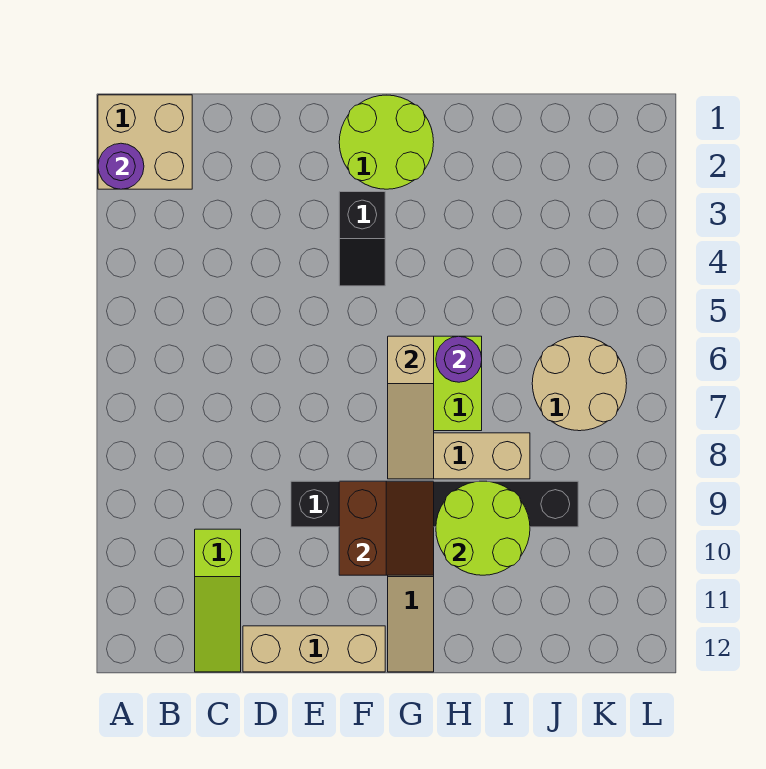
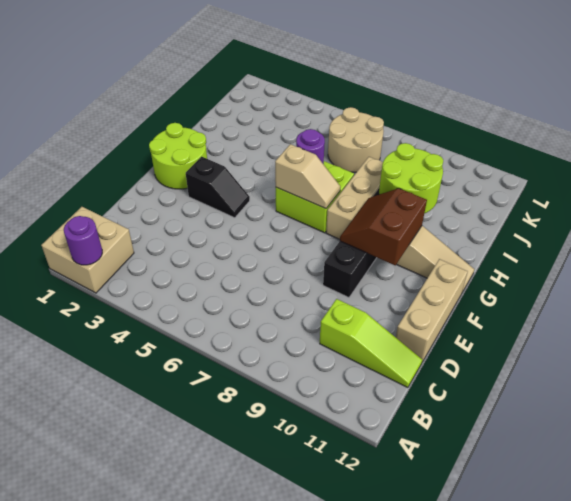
brown 2x2 slope [339,481,434,575] -> brown 2x2 slope turned to [340,188,427,265]
tan 1x3 slope [388,336,434,479] -> tan 1x2 slope [275,144,340,209]

